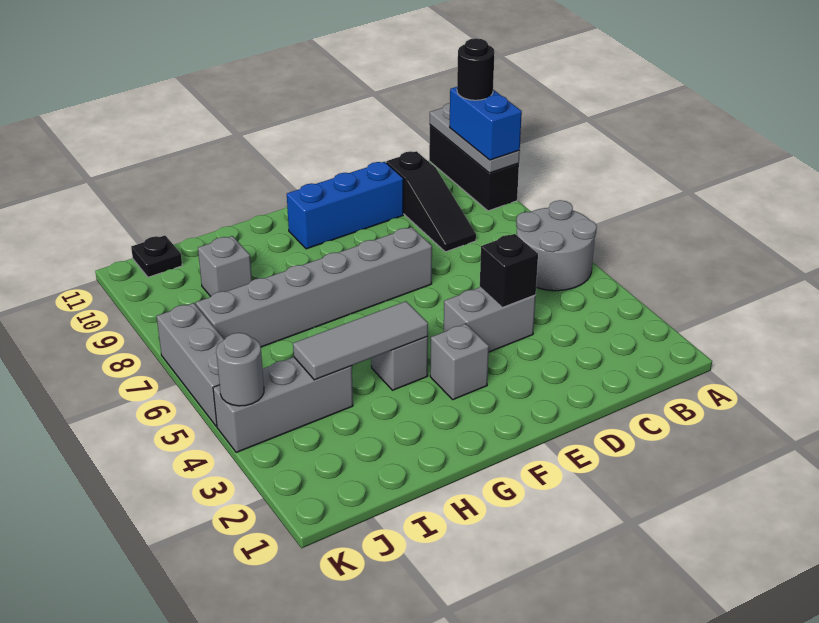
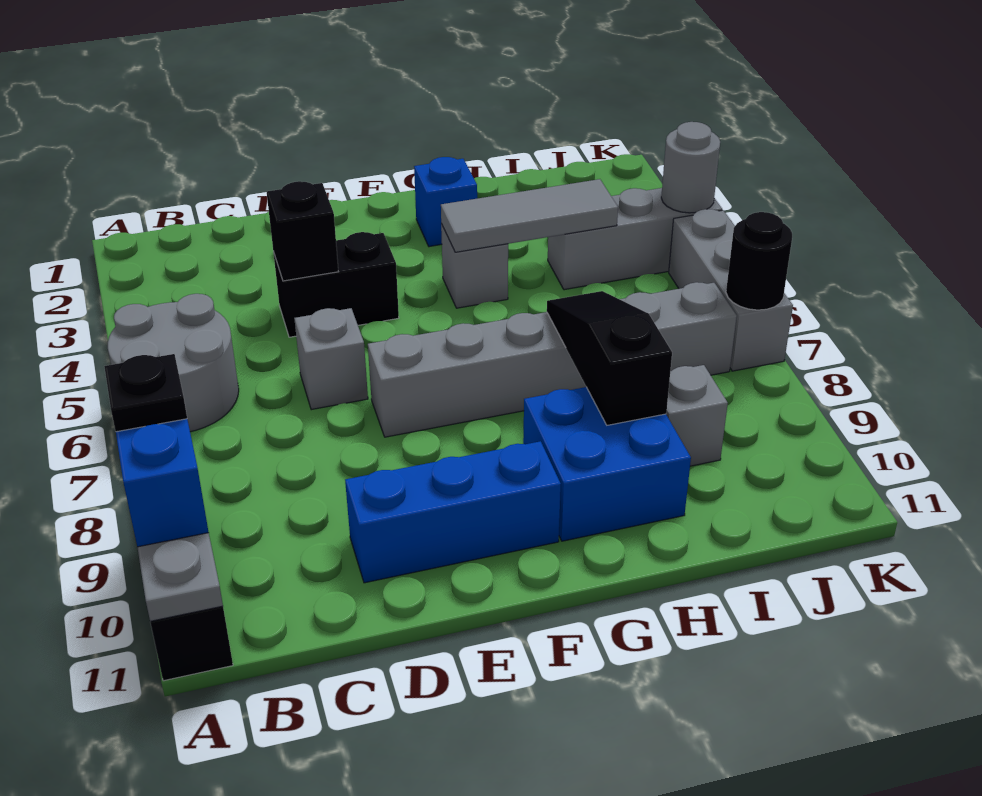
black 1x1 round brick [457,38,494,100] -> black 1x1 round brick moved to [726,212,792,310]
black 1x3 slope [386,151,476,252] -> black 1x3 slope moved to [547,291,672,425]
grey 1x2 brick [444,287,536,352] -> black 1x2 brick [273,232,399,337]
grey 1x1 brick [430,324,489,400] -> grey 1x1 brick moved to [294,308,368,410]
none -> blue 1x1 brick [414,157,477,247]
none -> blue 2x2 brick [523,387,691,541]
black 1x1 plate [131,236,182,277] -> black 1x1 plate moved to [104,354,187,432]

